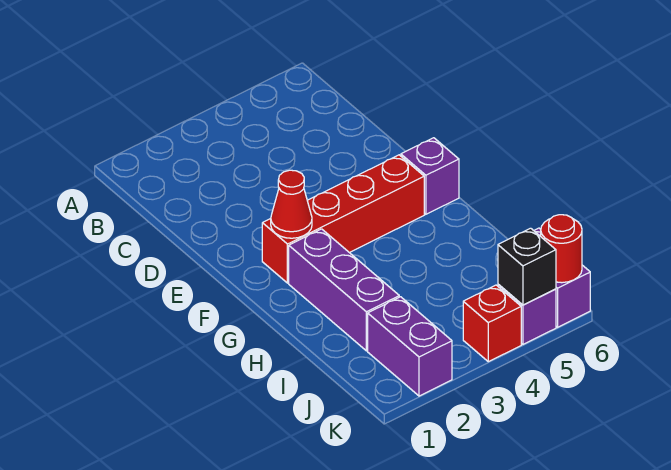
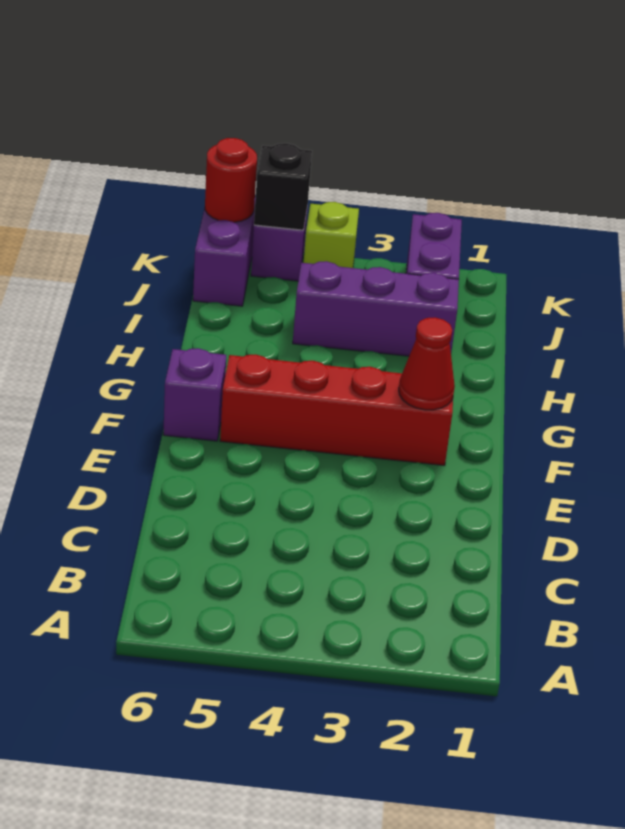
purple 1x3 brick [289,229,399,351] -> purple 1x3 brick turned to [293,261,459,356]
red 1x1 brick [463,285,521,362] -> lime 1x1 brick [304,202,359,268]

